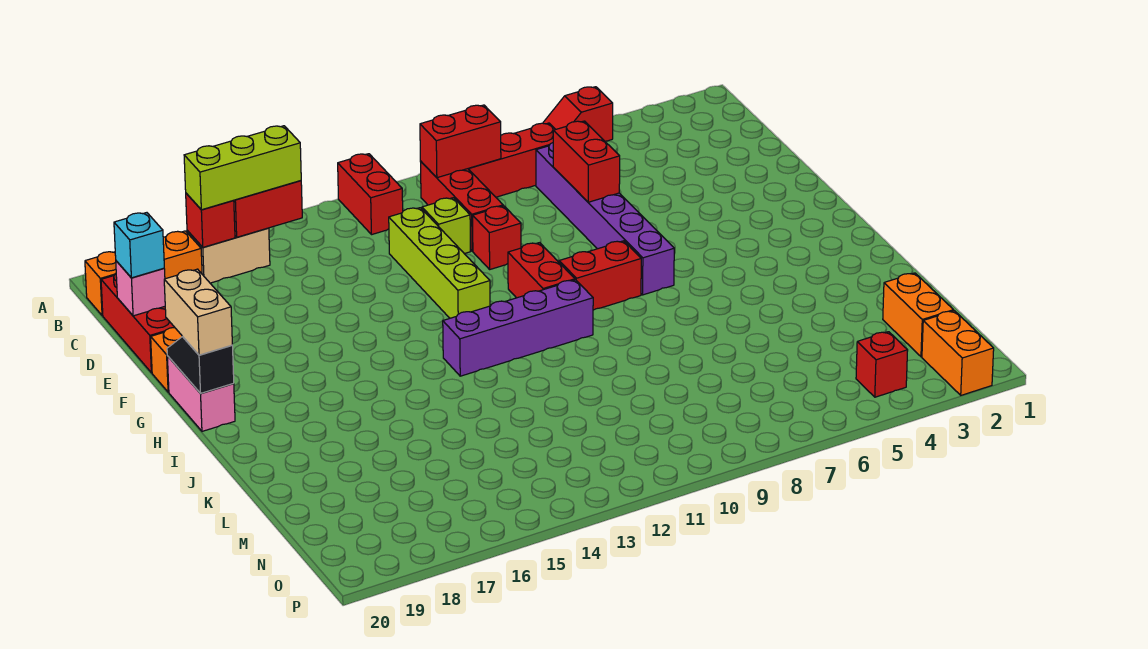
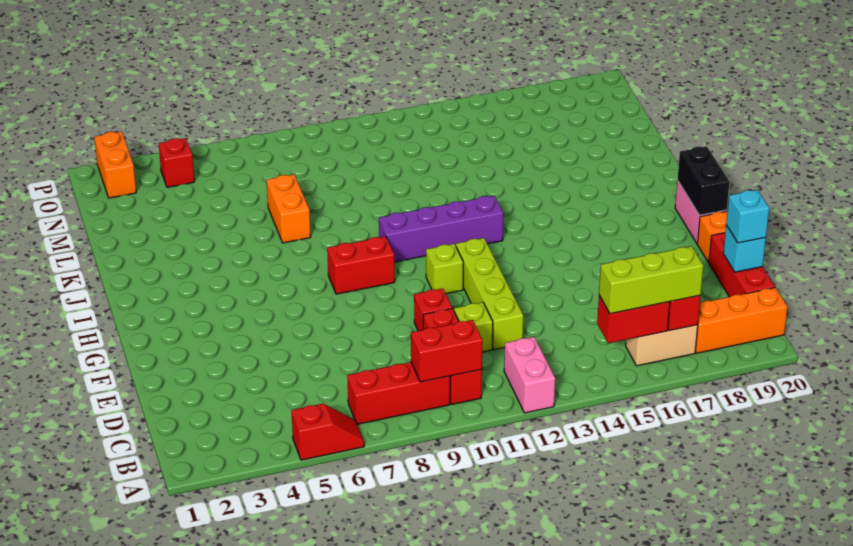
red 1x2 brick [338,154,403,235] -> pink 1x2 brick [504,337,555,413]
purple 1x6 brick [536,143,674,295] -> none
red 1x2 brick [553,121,620,202] -> none
pink 1x1 brick [116,261,165,316] -> cyan 1x1 brick [723,225,766,272]
red 1x2 brick [508,243,575,298] -> none
none -> lime 1x1 brick [426,244,463,294]
black 1x2 slope [167,337,234,393] -> black 1x2 brick [678,146,729,215]
tan 1x2 brick [164,269,232,355] -> none
orange 1x2 brick [883,273,954,357] -> orange 1x2 brick moved to [267,175,311,243]

